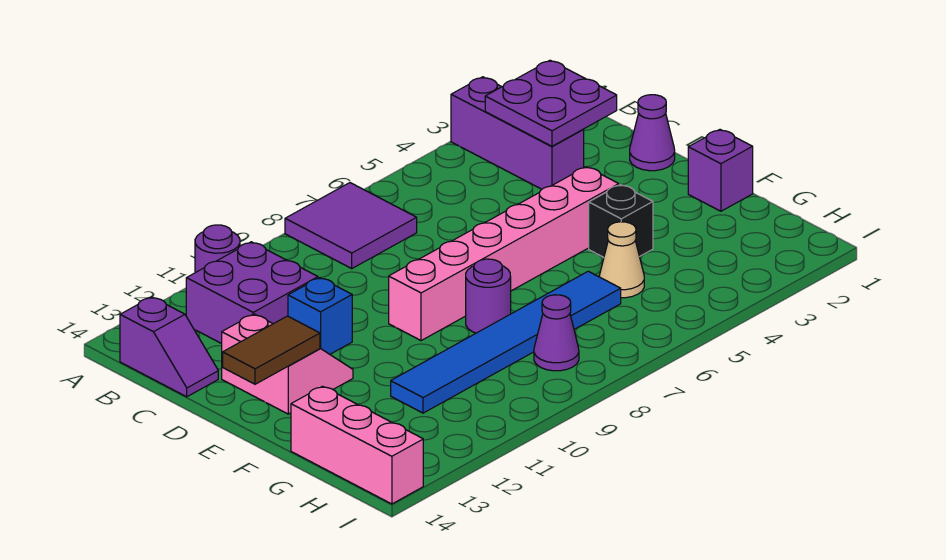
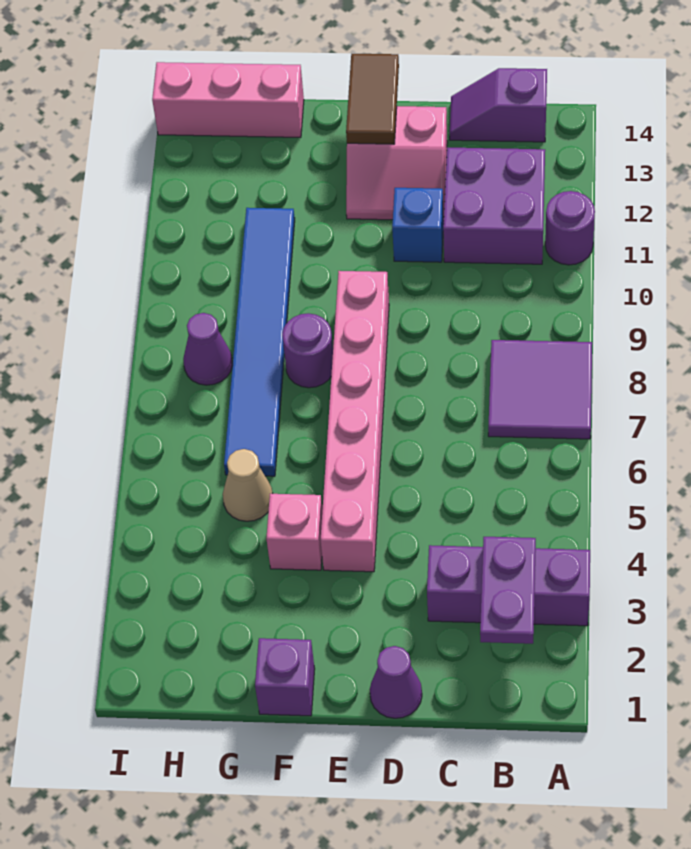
purple 2x2 plate [485,60,617,146] -> purple 1x2 plate [480,537,536,644]
black 1x1 brick [589,185,653,257] -> pink 1x1 brick [266,493,322,570]

